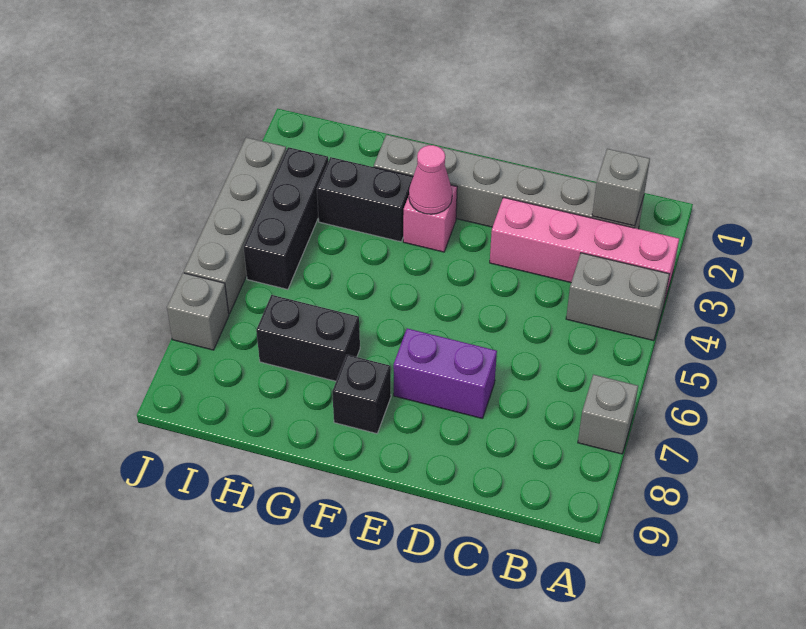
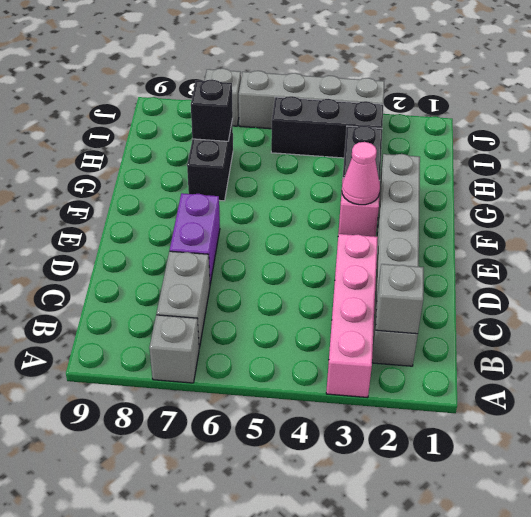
grey 1x2 brick [566,253,669,341] -> grey 1x2 brick moved to [156,251,210,348]
black 1x1 brick [332,355,391,434] -> black 1x1 brick moved to [191,79,233,141]

